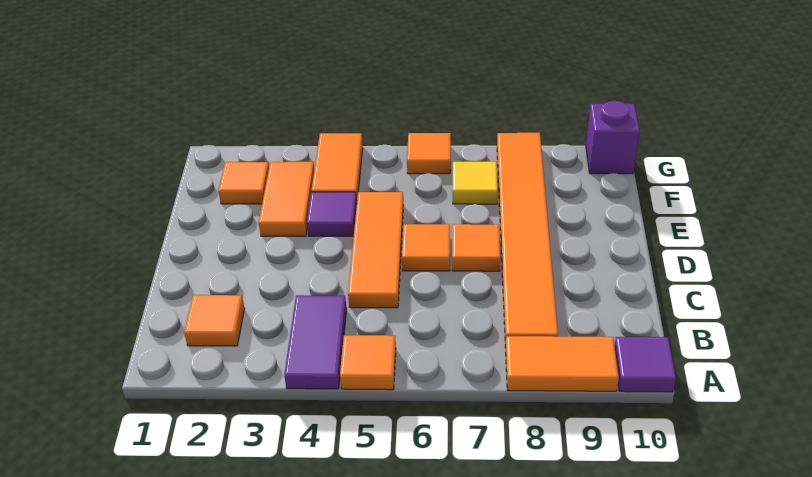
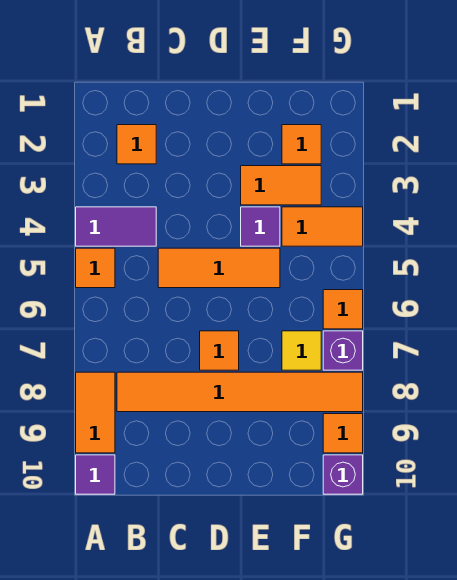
orange 1x1 tile [402,224,450,271] -> orange 1x1 tile moved to [323,414,363,453]
none -> purple 1x1 brick [323,331,363,370]

